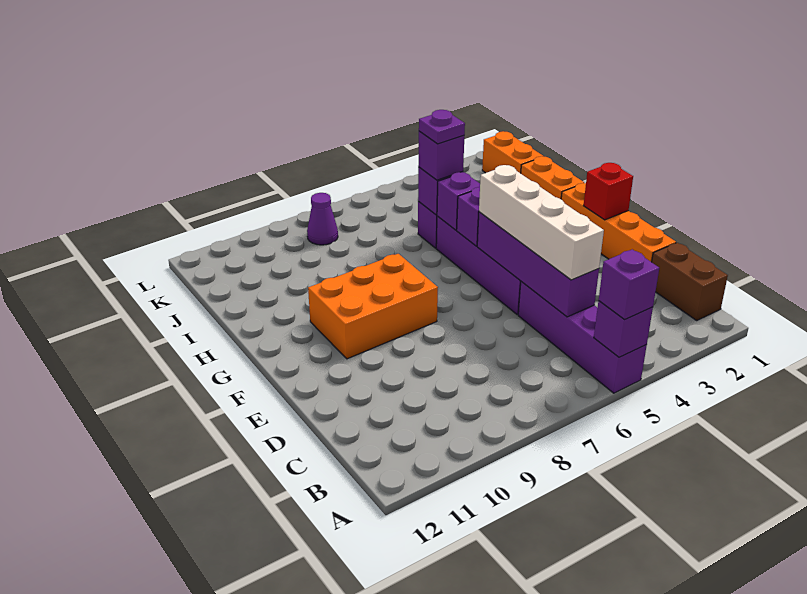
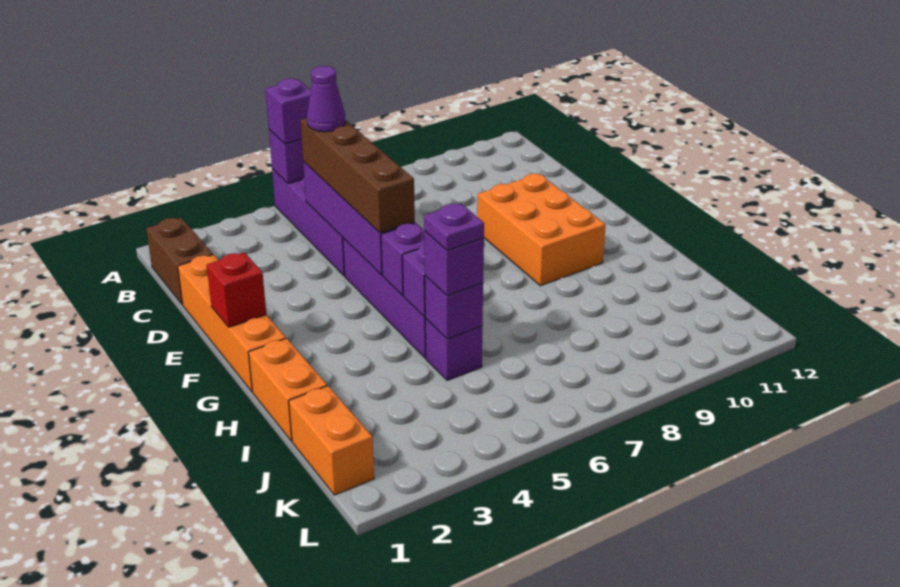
white 1x4 brick [479,165,604,280] -> brown 1x4 brick [301,118,415,233]
orange 2x3 brick [308,254,438,359] -> orange 2x3 brick turned to [477,174,606,286]
purple 1x1 cone [307,193,338,245] -> purple 1x1 cone moved to [307,66,345,132]

